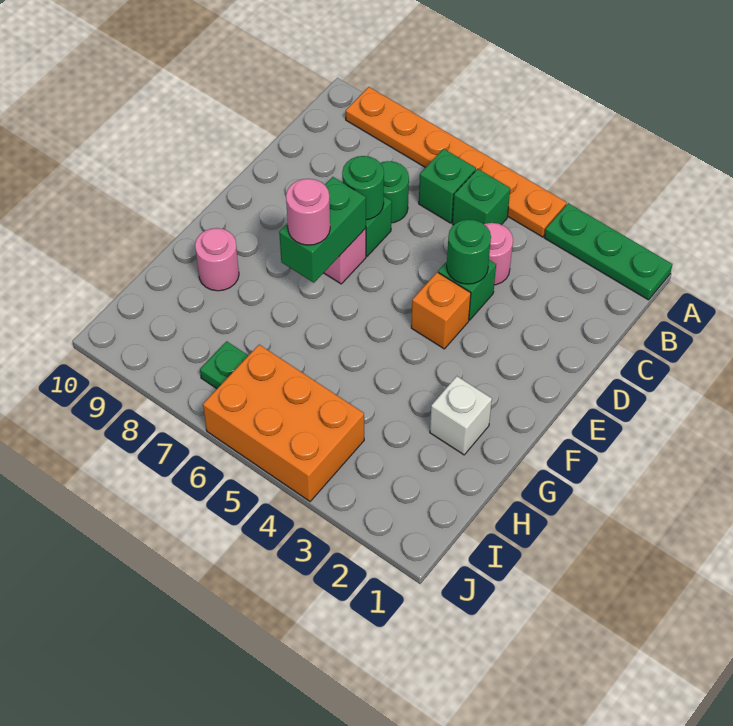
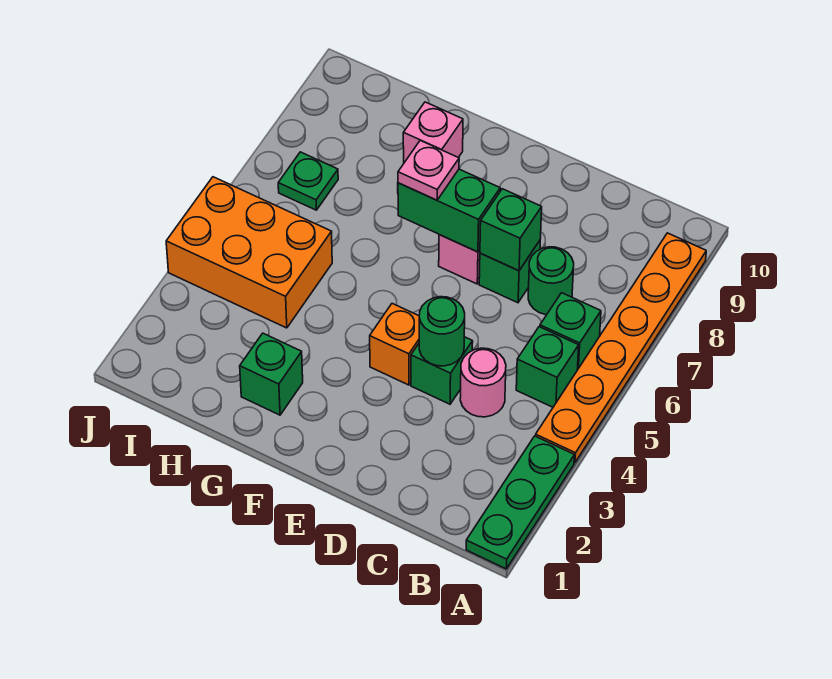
green 1x1 round brick [342,156,384,220] -> green 1x1 brick [480,189,542,271]
pink 1x1 round brick [286,179,330,245] -> pink 1x1 plate [398,141,459,200]
white 1x1 brick [430,376,492,455] -> green 1x1 brick [240,333,303,415]
pink 1x1 round brick [195,228,239,291] -> pink 1x1 brick [403,102,463,163]
orange 2x3 brick [203,345,364,501] -> orange 2x3 brick turned to [166,177,332,328]

